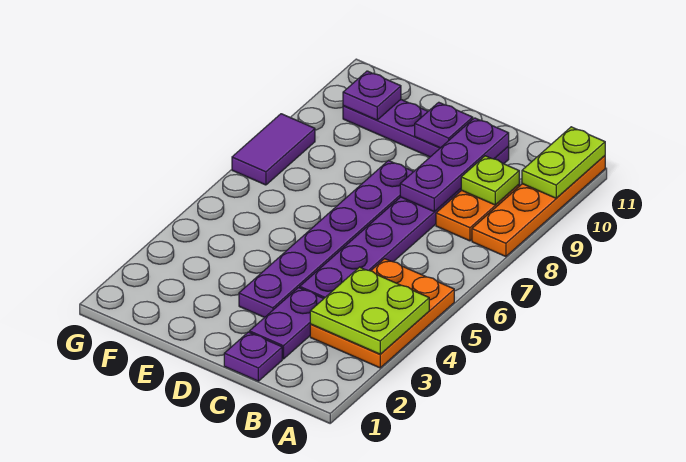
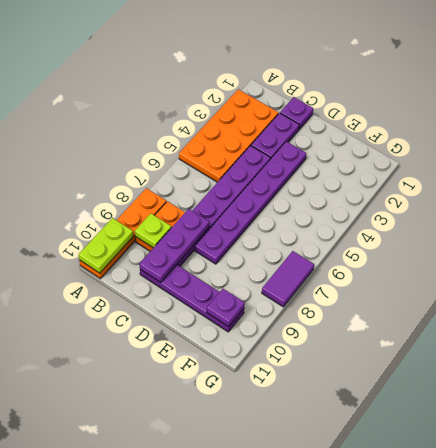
orange 2x3 plate [310,259,454,368] -> orange 2x4 plate [179,89,278,182]
lime 2x2 plate [310,267,429,354] -> none
purple 1x1 plate [415,102,473,148] -> none

